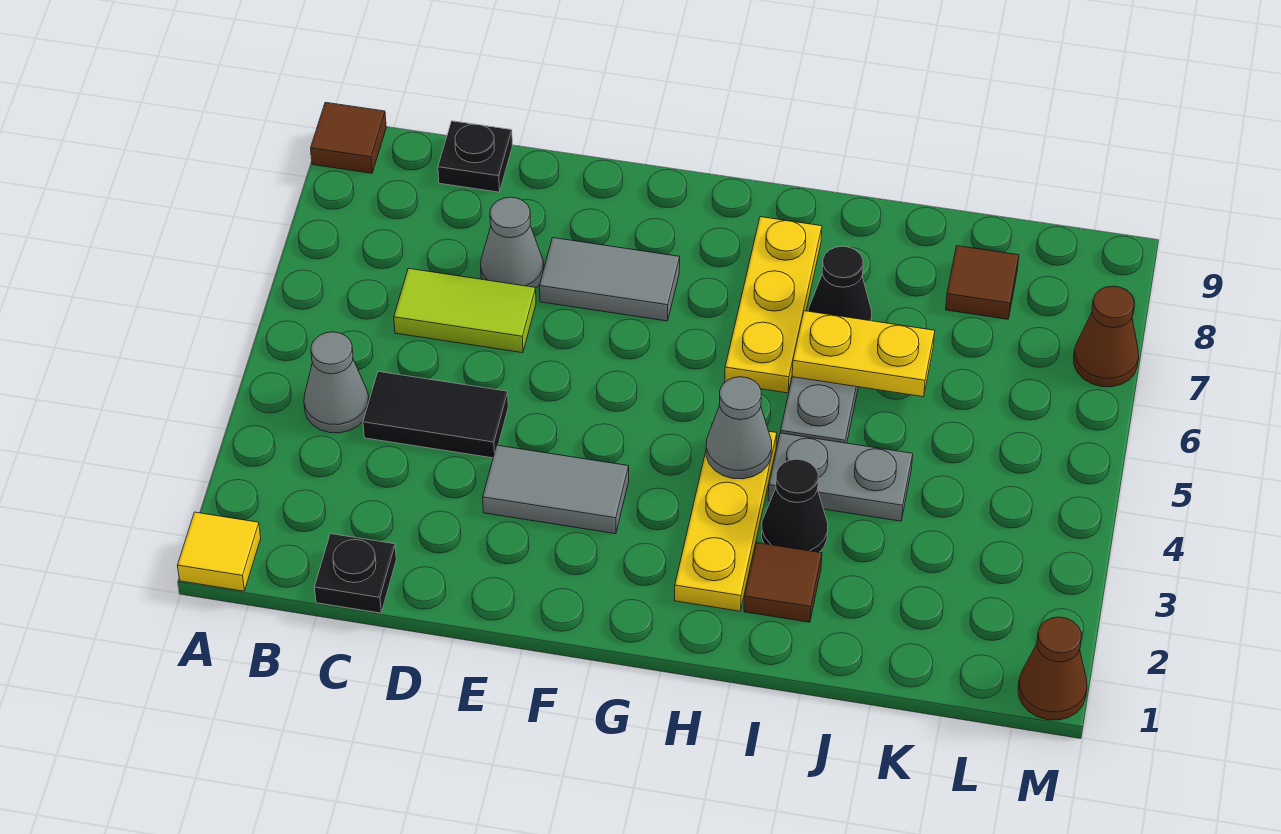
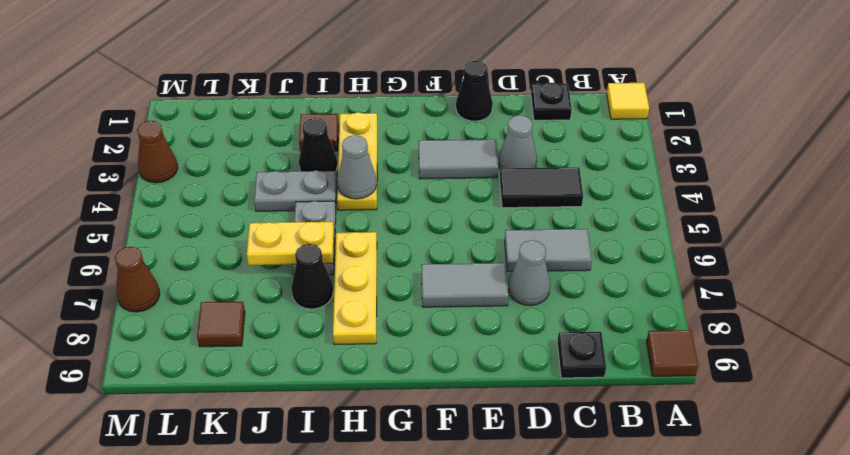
grey 1x1 cone [304,332,369,433] -> grey 1x1 cone moved to [499,115,537,168]
lime 1x2 tile [394,268,536,353] -> grey 1x2 tile [505,229,592,272]
none -> black 1x1 cone [456,61,493,121]
brown 1x1 cone [1018,617,1087,720] -> brown 1x1 cone moved to [137,121,178,183]

